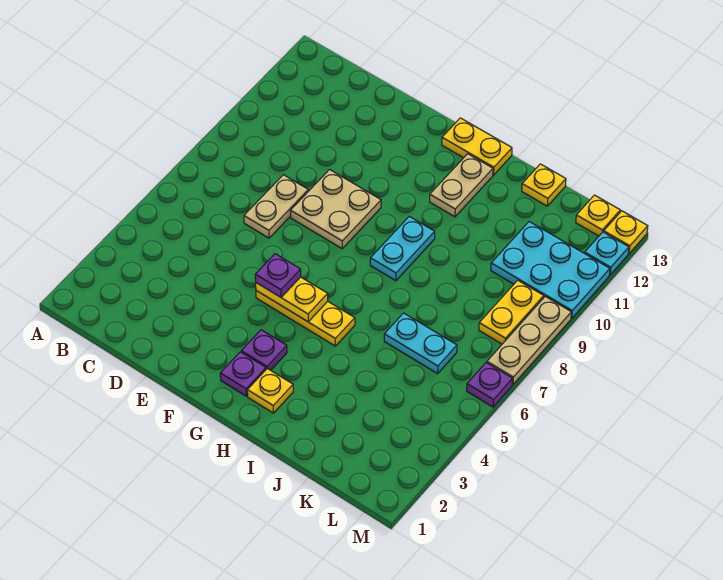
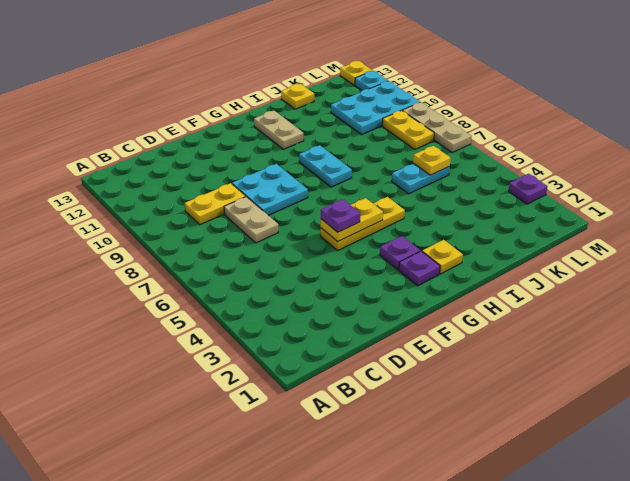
tan 2x2 plate [290,170,381,248] -> cyan 2x2 plate [232,164,308,216]
yellow 1x2 plate [442,118,512,175] -> yellow 1x2 plate moved to [185,183,246,225]
yellow 1x1 plate [576,195,620,236] -> yellow 1x1 plate moved to [413,146,451,175]
purple 1x1 plate [467,363,512,407] -> purple 1x1 plate moved to [509,174,547,204]

